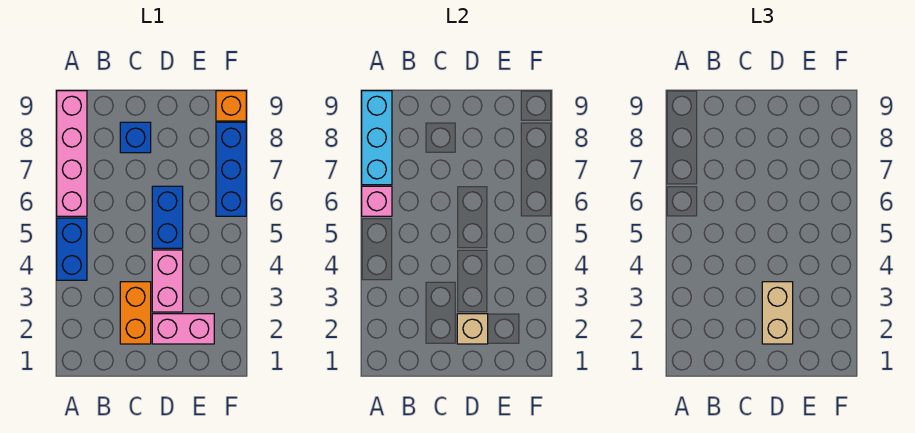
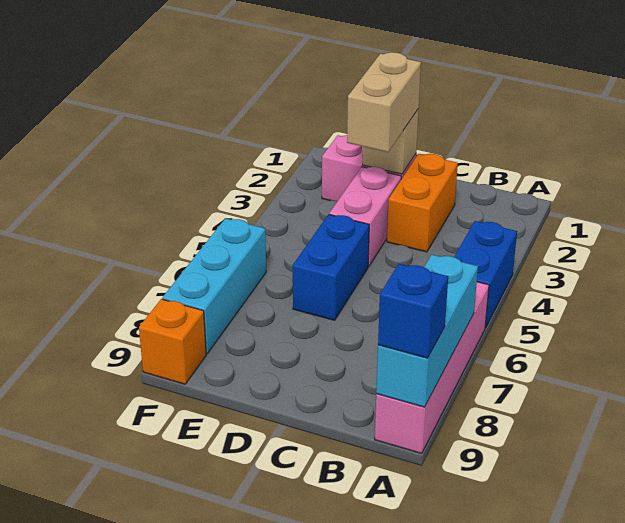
pink 1x1 brick [362,186,392,216] -> none
blue 1x1 brick [120,122,151,153] -> blue 1x1 brick moved to [378,264,448,358]
blue 1x3 brick [216,122,246,216] -> cyan 1x3 brick [162,218,266,354]

